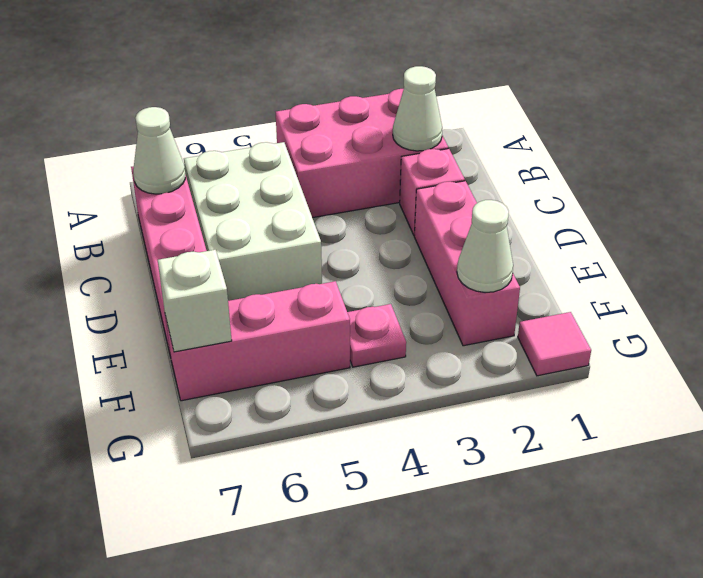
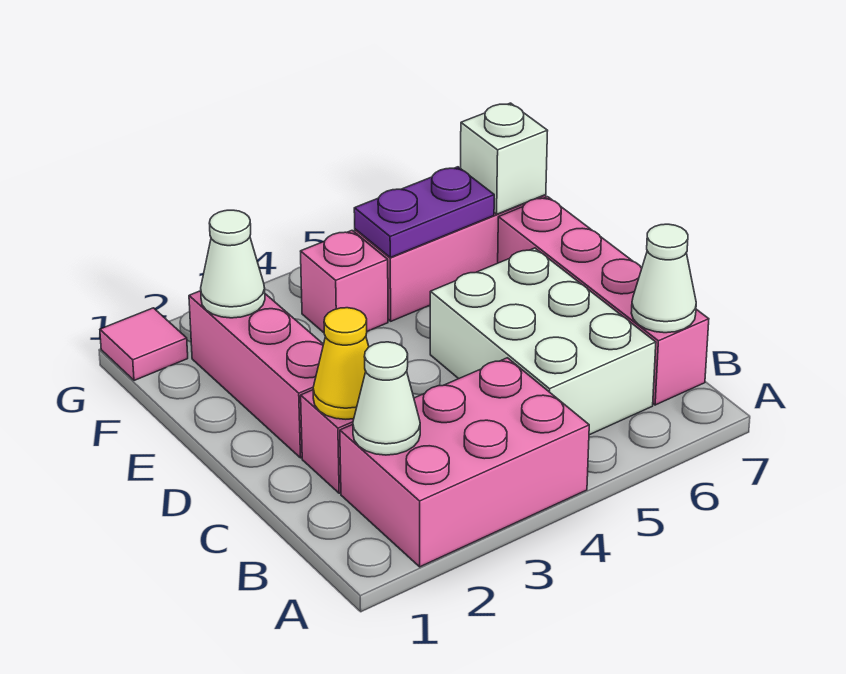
none -> yellow 1x1 cone [313,308,369,419]
pink 1x1 plate [347,304,406,367] -> pink 1x1 brick [301,231,388,333]
none -> purple 1x2 plate [354,167,494,257]

